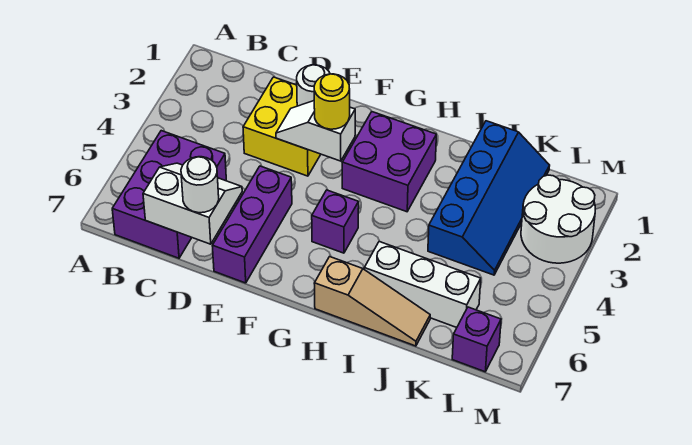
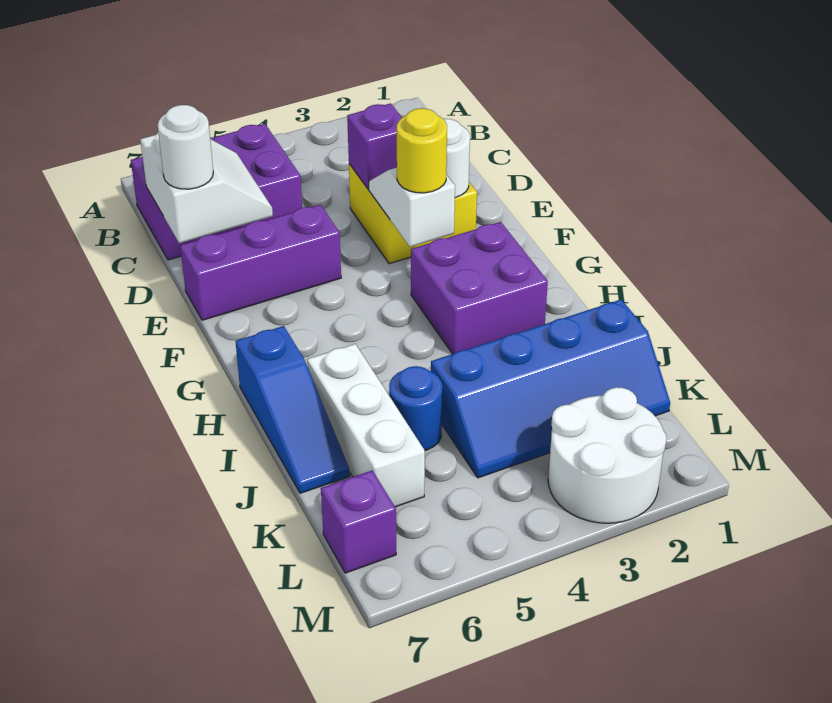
purple 1x1 brick [312,190,359,253] -> purple 1x1 brick moved to [347,103,402,189]
tan 1x3 slope [314,257,430,346] -> blue 1x3 slope [236,326,350,493]
none -> blue 1x1 round brick [389,366,442,451]

